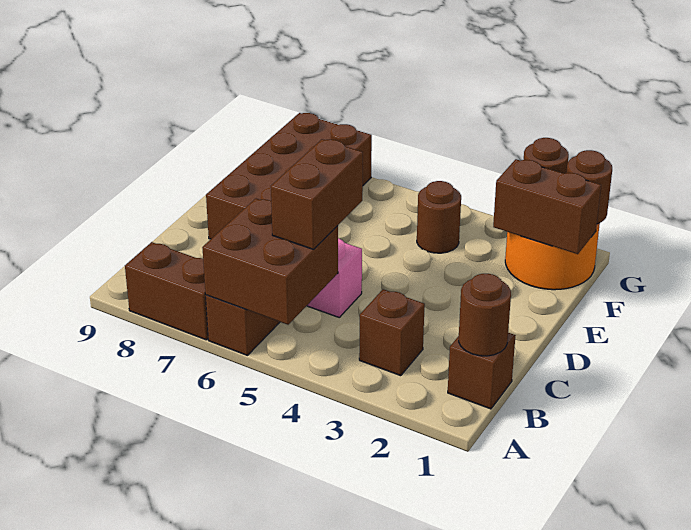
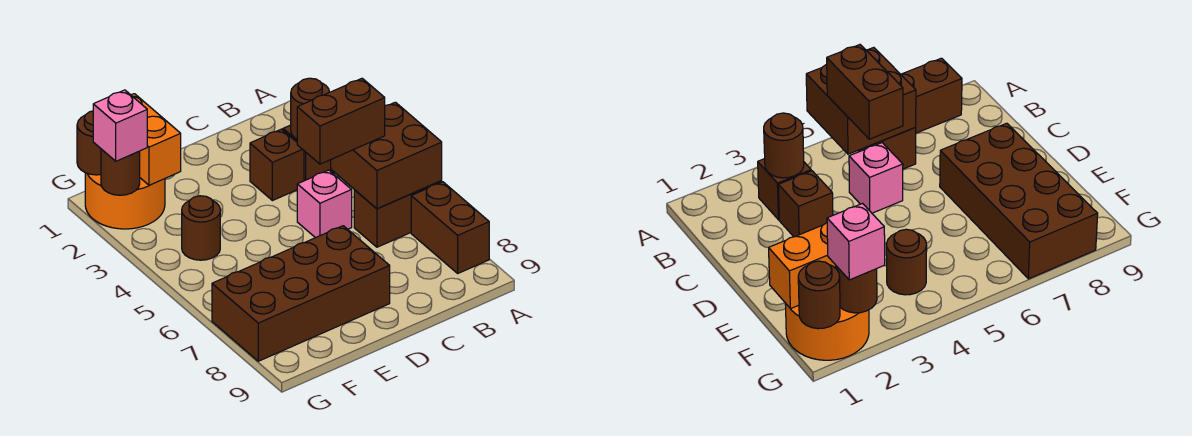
brown 1x1 brick [448,333,516,409] -> brown 1x1 brick moved to [250,129,304,201]
brown 1x1 round brick [459,274,511,356] -> brown 1x1 round brick moved to [291,78,330,139]
brown 1x2 brick [493,159,601,254] -> orange 1x2 brick [131,94,181,185]
none -> pink 1x1 brick [93,90,147,161]

